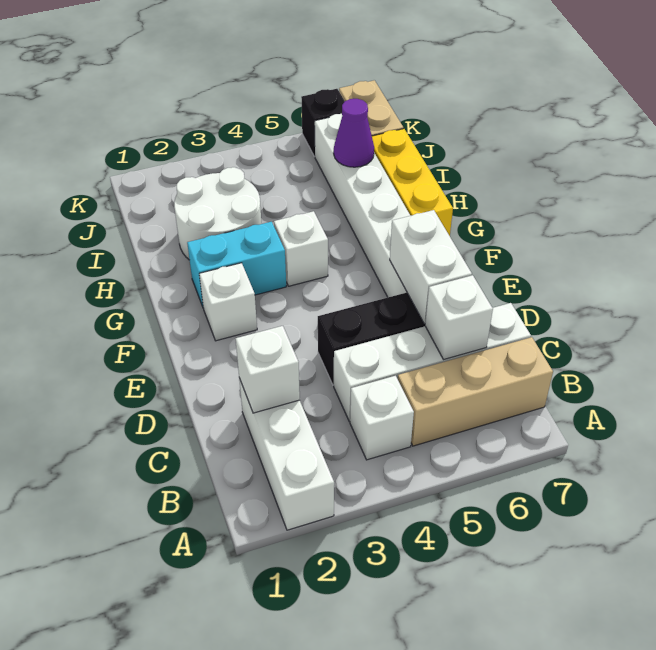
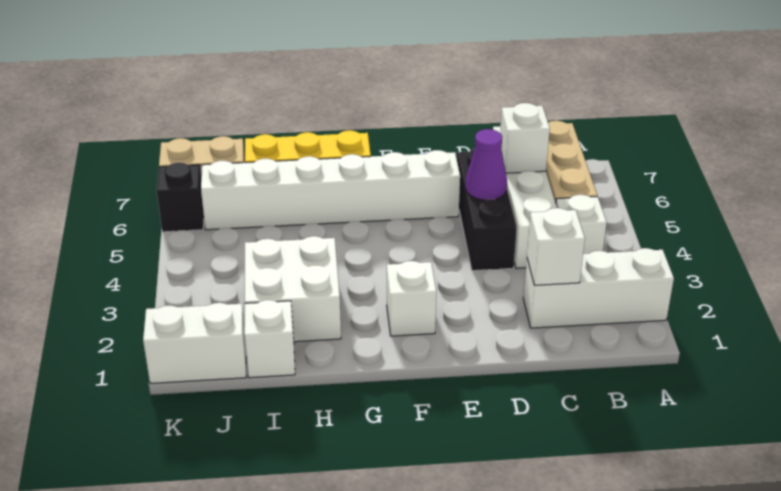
white 1x2 brick [390,210,472,324] -> white 1x2 brick moved to [143,303,246,383]
cyan 1x2 brick [187,222,286,307] -> none
white 1x1 brick [274,211,328,286] -> white 1x1 brick moved to [244,300,295,378]
white 2x2 round brick [174,167,261,259] -> white 2x2 brick [245,236,341,342]
purple 1x1 cone [334,99,374,167] -> purple 1x1 cone moved to [465,129,507,200]

